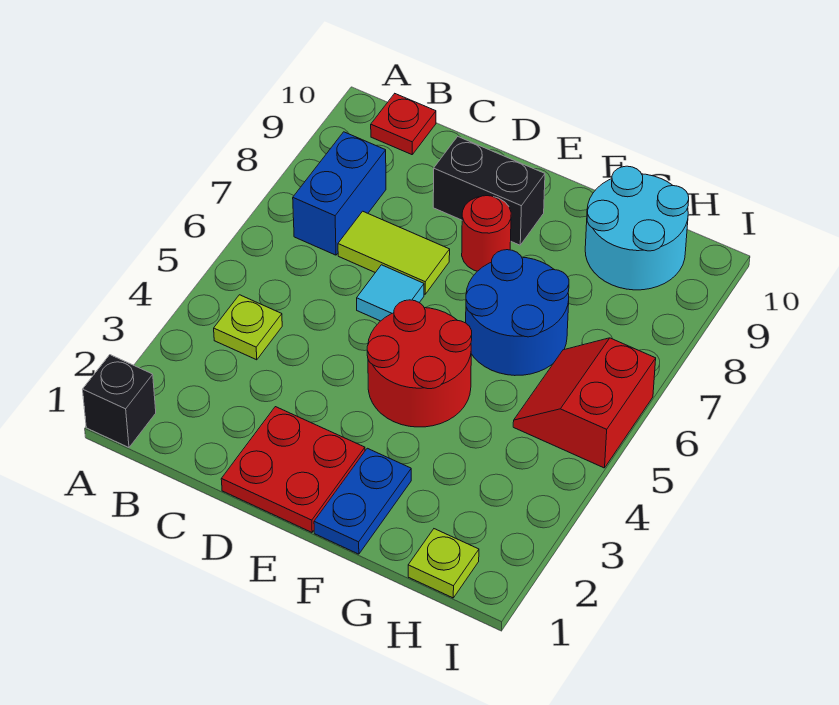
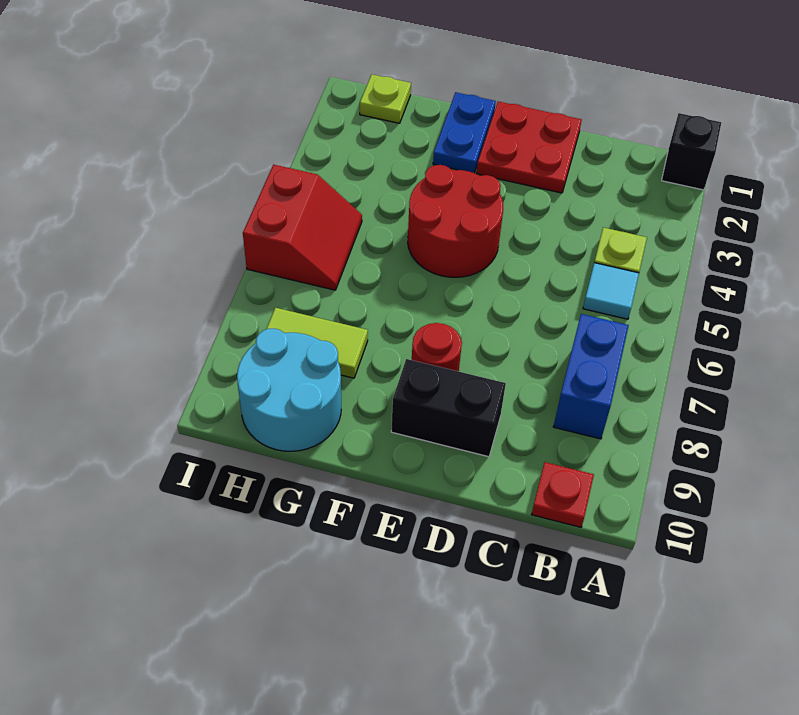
lime 1x2 tile [338,211,450,294] -> lime 1x2 tile moved to [267,308,368,378]
cyan 1x1 tile [357,265,424,321] -> cyan 1x1 tile moved to [583,263,639,319]
blue 2x2 round brick [466,250,569,376] -> none

